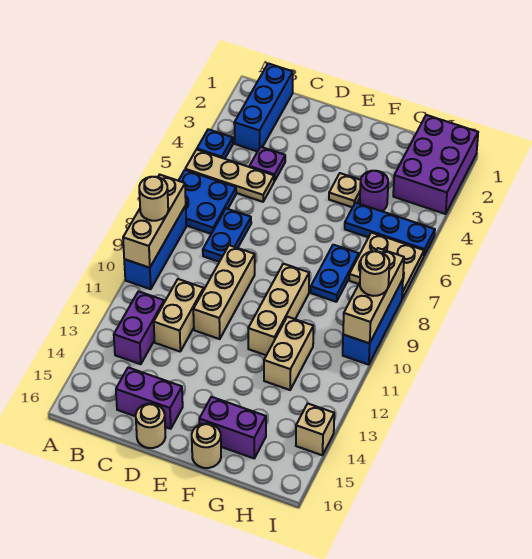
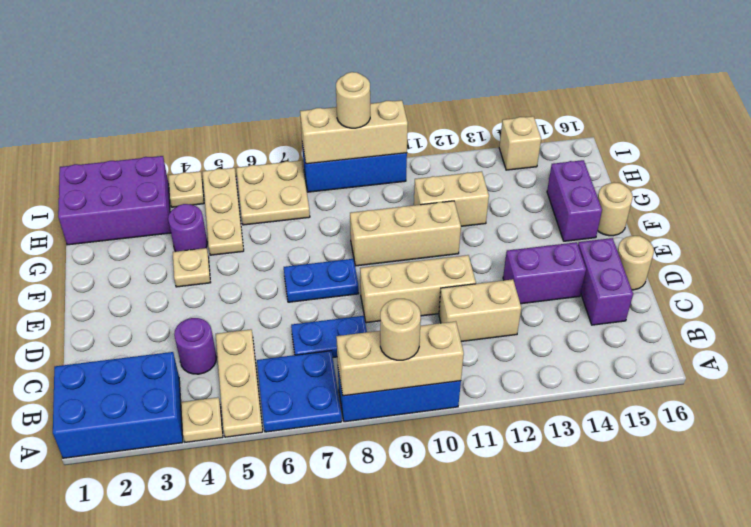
blue 1x1 plate [197,129,233,159] -> tan 1x1 plate [181,397,223,442]
blue 1x3 brick [234,63,293,151] -> blue 2x3 brick [53,352,183,458]
purple 1x2 brick [114,291,164,364] -> purple 1x2 brick moved to [503,242,586,304]
purple 1x1 plate [249,147,285,181] -> purple 1x1 round brick [174,318,216,374]
blue 1x3 plate [345,203,435,255] -> tan 1x3 plate [203,168,244,255]
blue 1x2 plate [311,245,359,302] -> blue 1x2 plate moved to [284,259,359,302]
none -> tan 1x1 plate [169,171,204,207]

